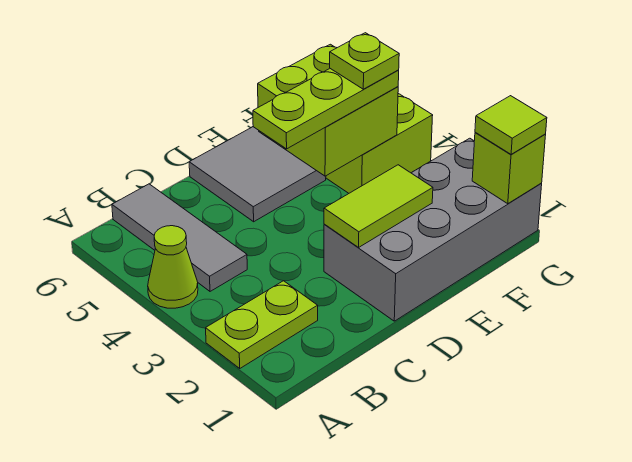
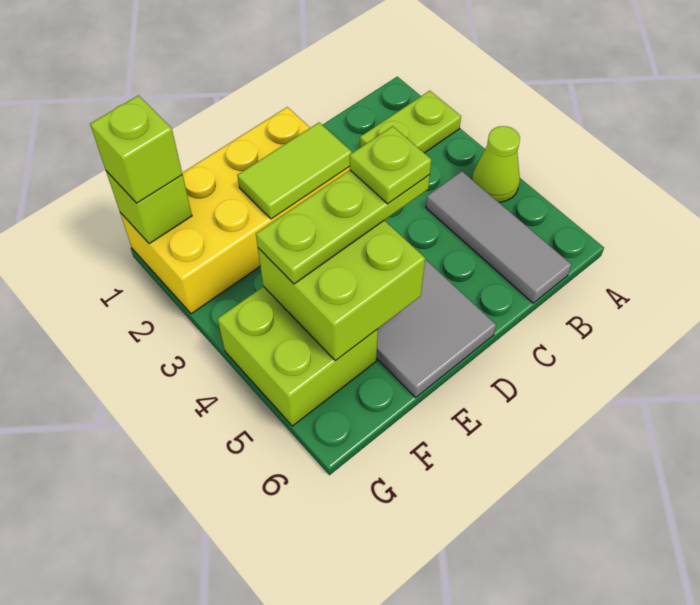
grey 2x4 brick [324,138,542,321] -> yellow 2x4 brick [120,107,350,314]
lime 1x1 plate [330,33,399,89] -> lime 1x1 plate moved to [349,126,431,204]
lime 1x1 tile [475,96,547,154] -> lime 1x1 brick [90,95,182,203]

